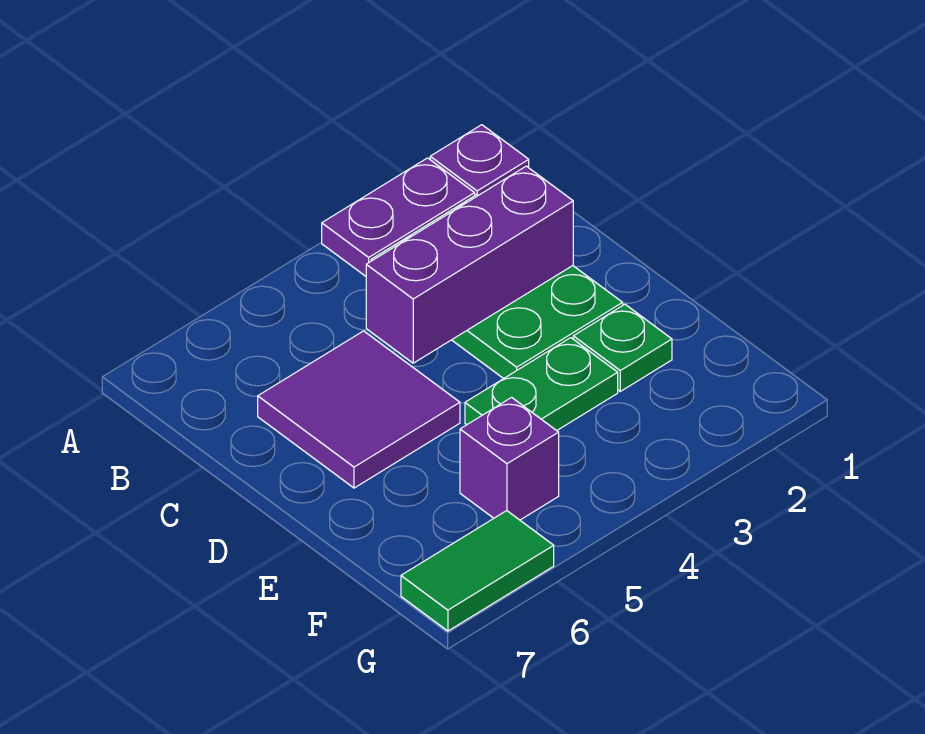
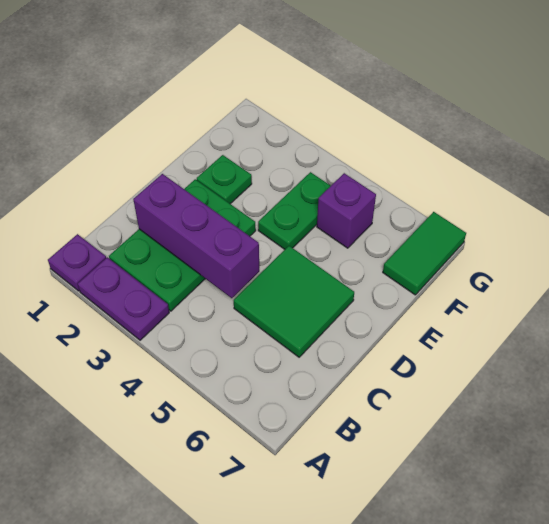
purple 2x2 tile [258,331,460,488] -> green 2x2 tile [234,246,354,357]
green 1x2 plate [465,338,618,431] -> green 1x2 plate turned to [258,172,330,249]
green 1x2 tile [401,511,554,631] -> green 1x2 tile turned to [383,212,466,295]

